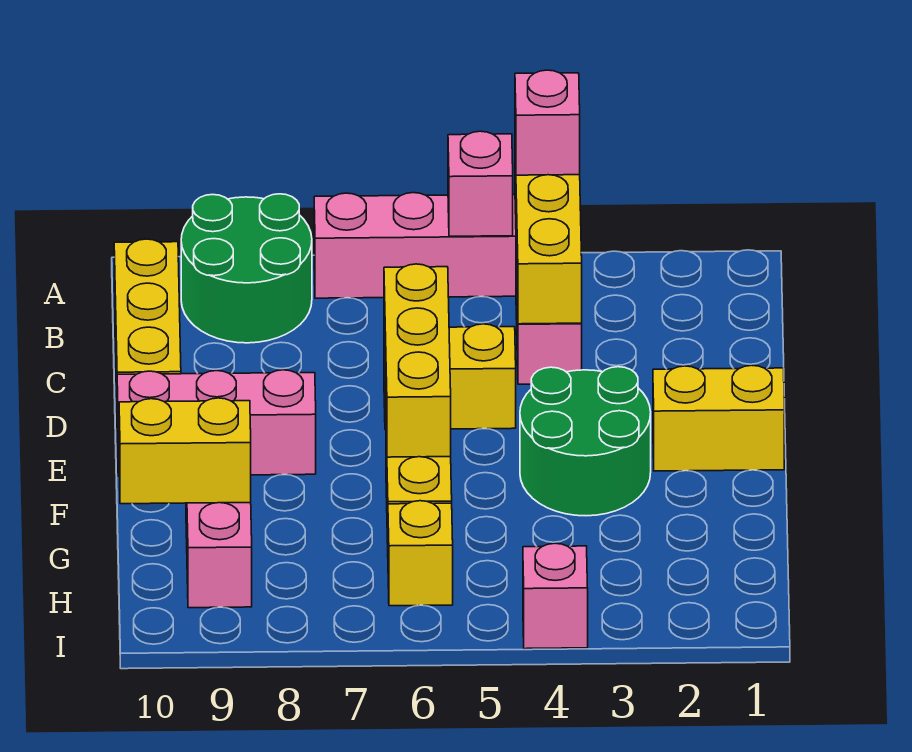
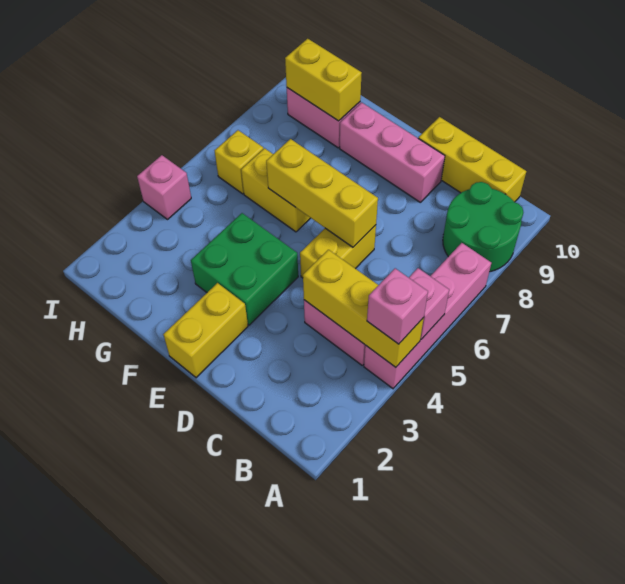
green 2x2 round brick [520,367,651,516] -> green 2x2 brick [191,213,298,325]
pink 1x3 brick [117,370,316,476] -> pink 1x3 brick turned to [340,102,445,202]
yellow 1x2 brick [119,398,251,504] -> yellow 1x2 brick turned to [285,39,362,121]

